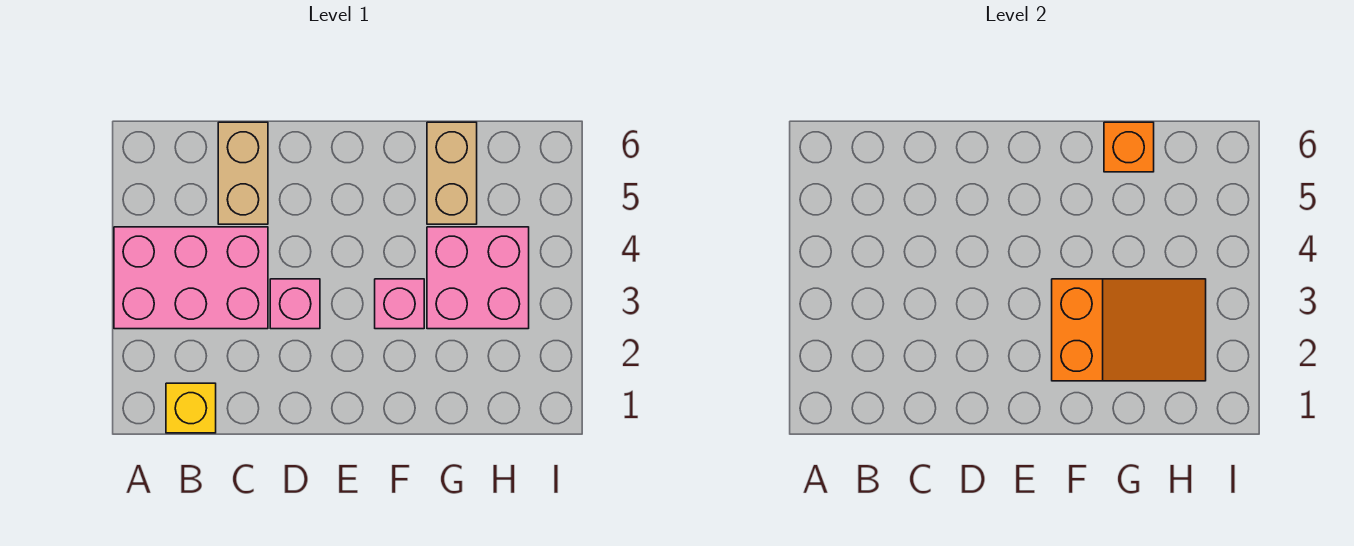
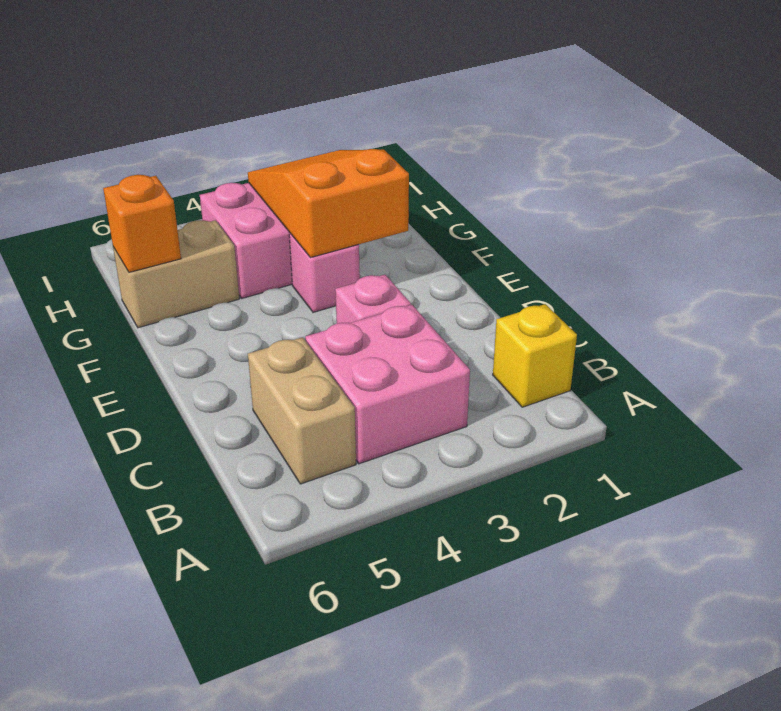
pink 2x3 brick [114,227,268,329] -> pink 2x2 brick [305,305,470,464]
tan 1x2 brick [218,122,268,224] -> tan 1x2 brick turned to [248,337,356,484]

